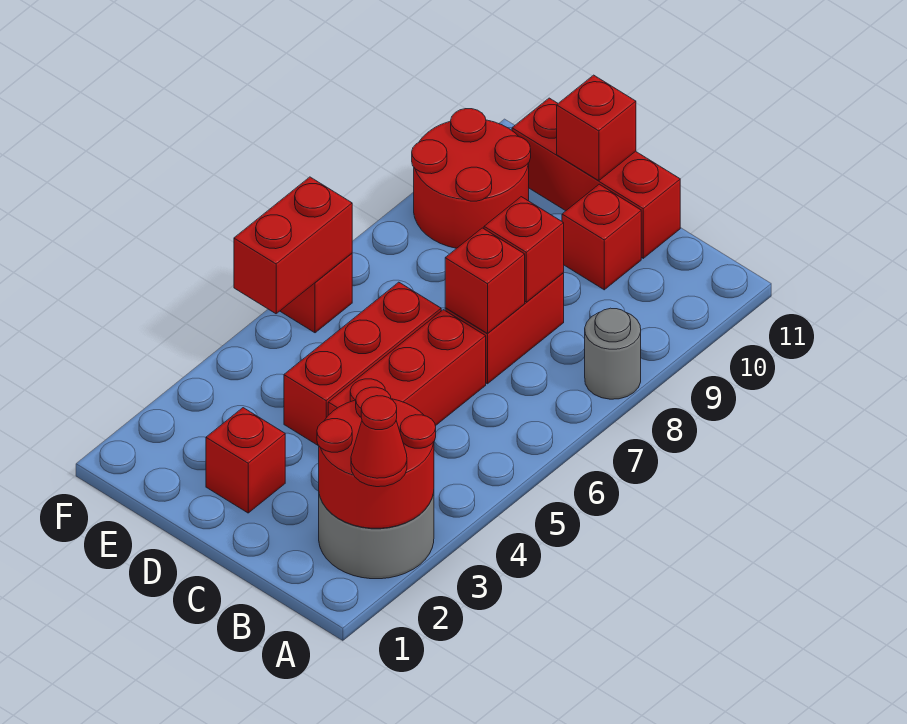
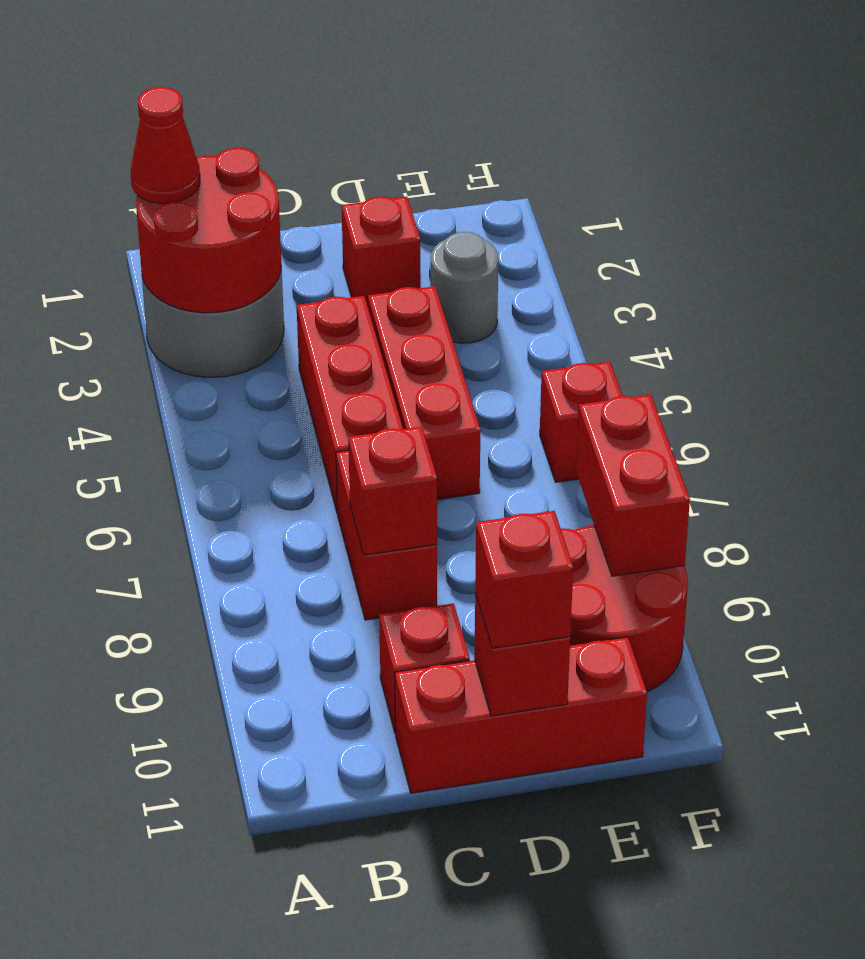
grey 1x1 round brick [585,308,641,399] -> grey 1x1 round brick moved to [431,232,498,343]
red 1x1 brick [445,228,525,333] -> red 1x1 brick moved to [475,511,573,648]
red 1x2 brick [234,177,352,314] -> red 1x2 brick moved to [576,394,690,576]

